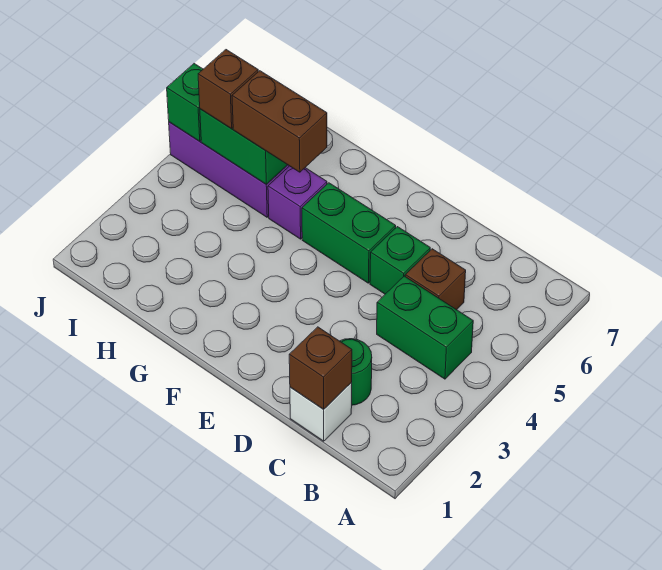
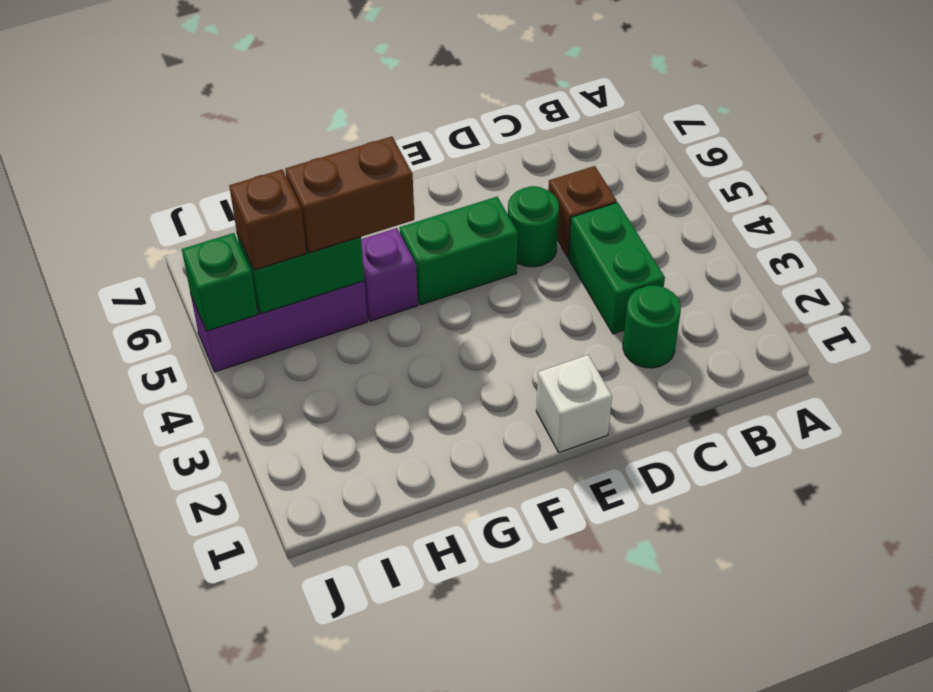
green 1x2 brick [377,276,473,379] -> green 1x2 brick turned to [568,202,665,334]
white 1x1 brick [290,383,352,441] -> white 1x1 brick moved to [536,355,612,452]
brown 1x1 brick [289,327,352,409] -> none
green 1x1 brick [370,227,430,294] -> green 1x1 round brick [508,186,559,267]

